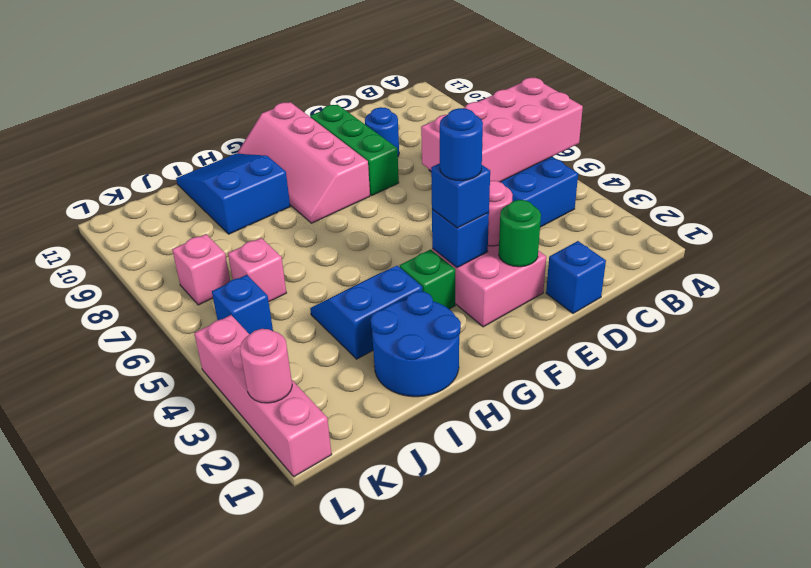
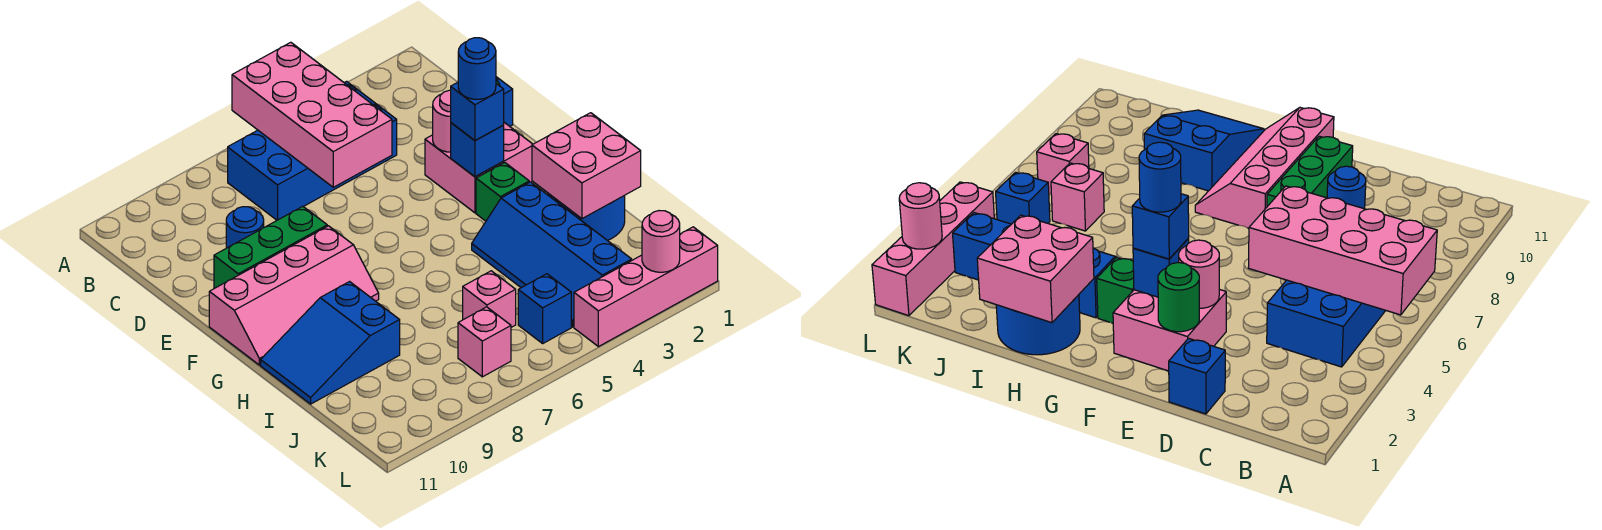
none -> pink 2x2 brick [532,113,641,219]
blue 2x2 slope [310,266,422,359] -> blue 2x4 slope [472,182,632,327]

